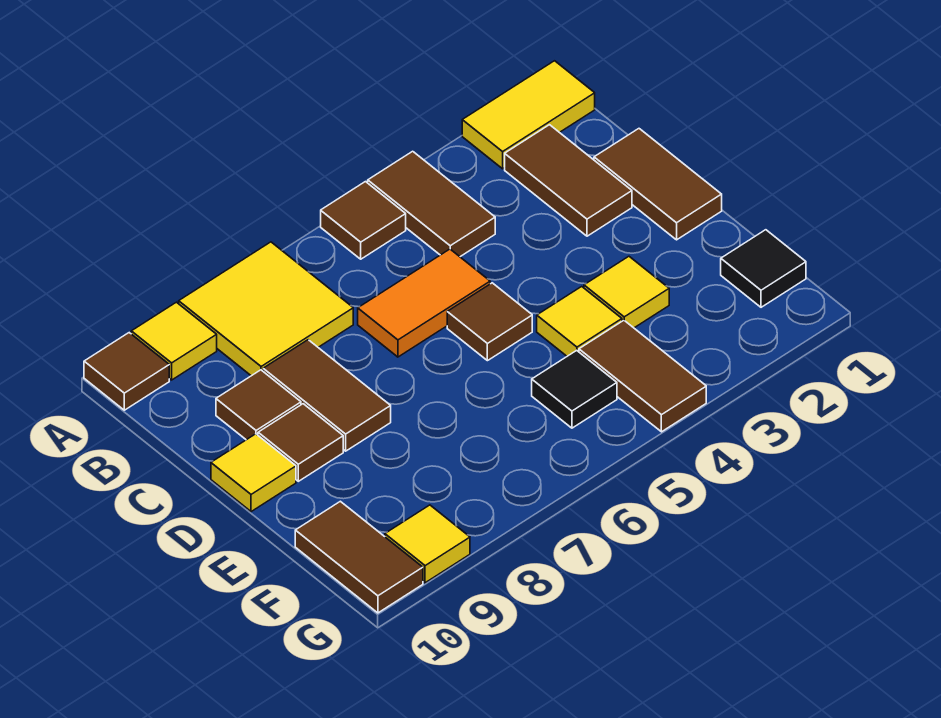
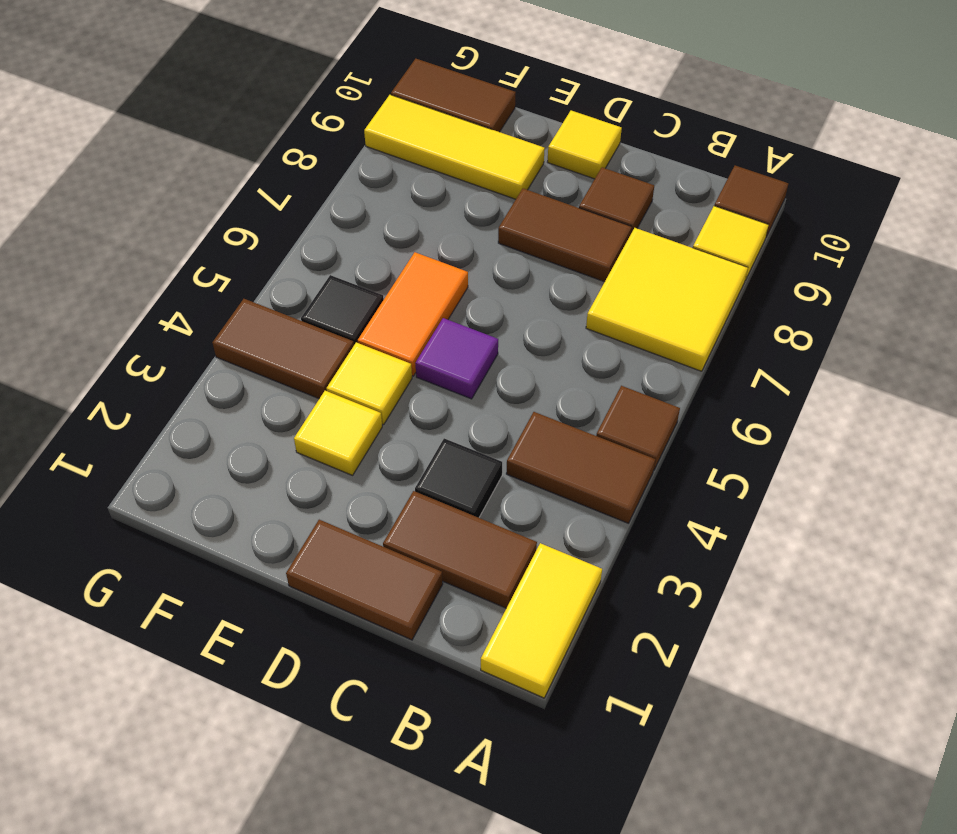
orange 1x2 tile [358,249,490,357] -> orange 1x2 tile moved to [358,252,468,376]
brown 1x1 tile [447,283,532,361] -> purple 1x1 tile [415,318,498,399]
brown 1x1 tile [258,404,343,481] -> none
black 1x1 tile [721,230,806,307] -> black 1x1 tile moved to [415,438,502,518]
yellow 1x1 tile [385,505,470,583] -> yellow 1x3 tile [364,95,545,199]

